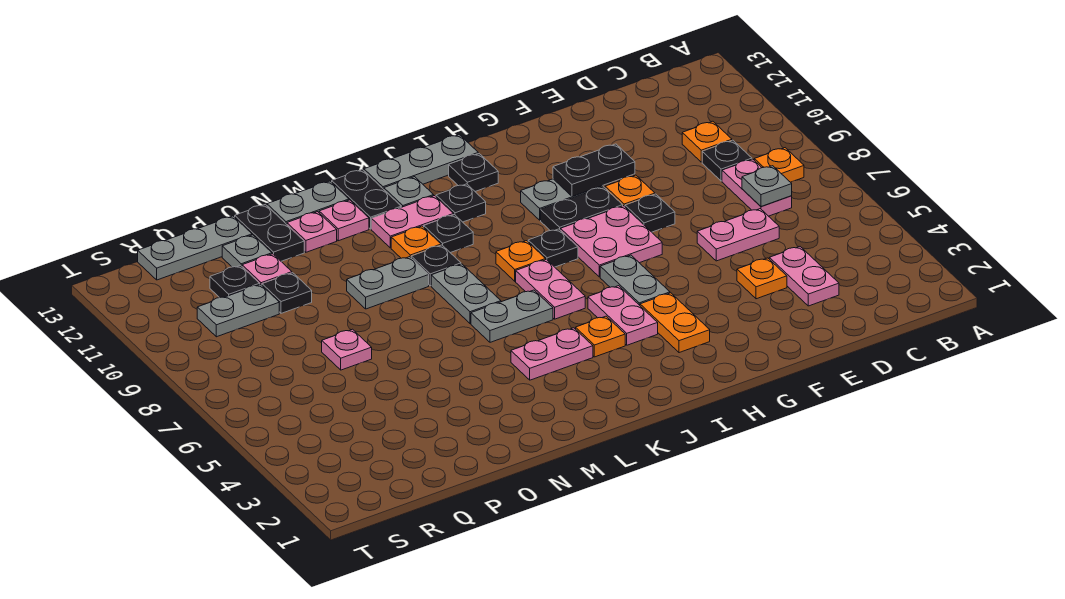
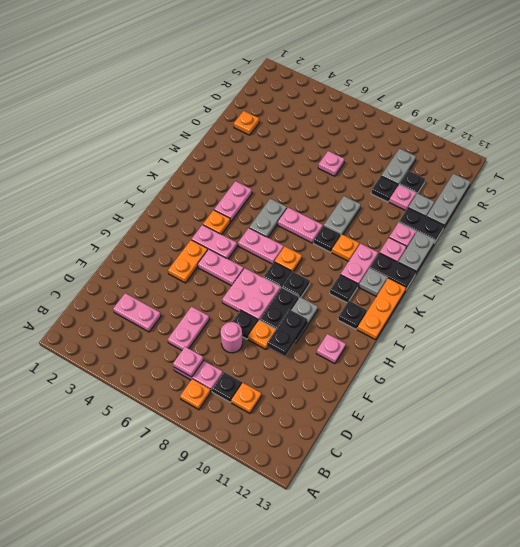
grey 1x1 plate [742,166,792,206] -> pink 1x1 plate [173,347,204,377]
orange 1x1 plate [737,258,787,299] -> orange 1x1 plate moved to [234,111,259,135]
none -> pink 1x1 round brick [221,322,242,353]
none -> pink 1x1 plate [316,334,346,364]
orange 1x2 plate [640,293,710,353] -> orange 1x2 plate turned to [168,240,208,283]
grey 1x2 plate [600,255,670,305] -> pink 1x2 plate [198,249,244,286]
grey 1x3 plate [364,135,478,189] -> orange 1x3 plate [357,278,406,340]
black 1x1 plate [424,215,473,253] -> black 1x1 plate moved to [282,271,310,298]
grey 1x2 plate [431,264,501,324] -> pink 1x2 plate [278,208,323,243]

